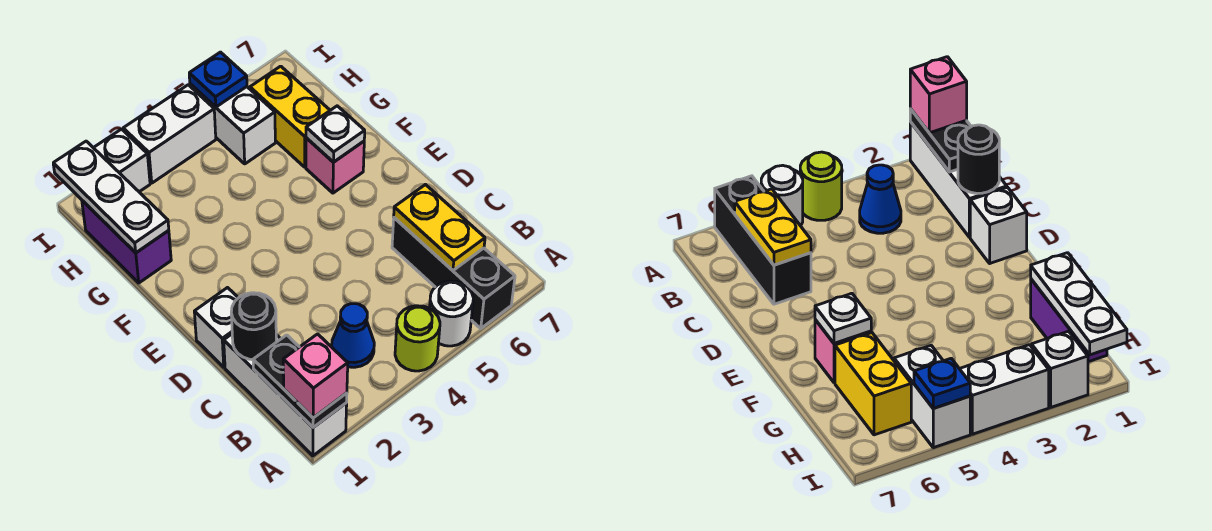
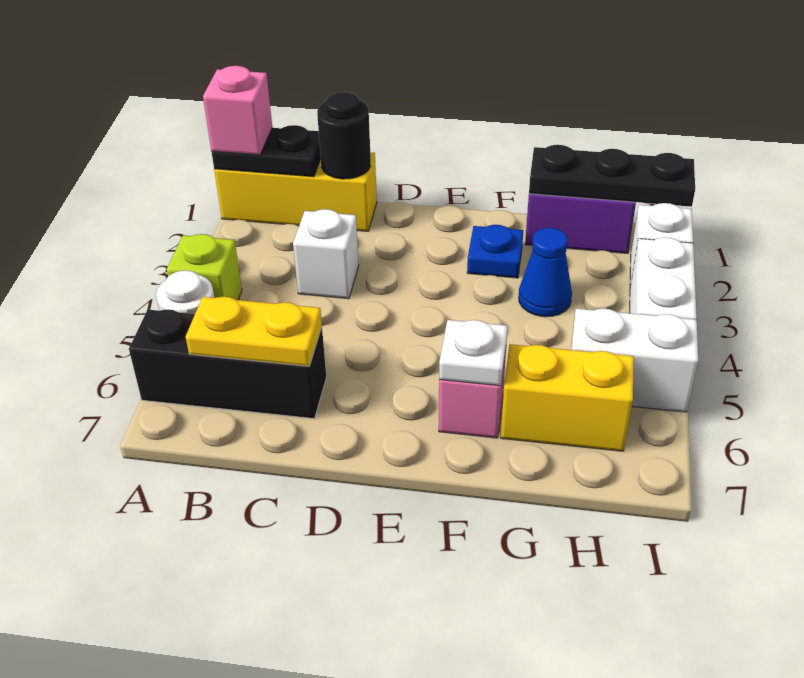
white 1x3 brick [224,334,347,456] -> yellow 1x3 brick [214,152,377,231]
lime 1x1 round brick [395,306,440,371] -> lime 1x1 brick [167,234,242,300]
blue 1x1 cone [332,304,374,367] -> blue 1x1 cone moved to [519,228,572,317]
white 1x1 brick [194,288,238,367] -> white 1x1 brick moved to [293,209,359,299]
white 1x3 plate [53,141,169,253] -> black 1x3 plate [529,145,695,207]
blue 1x1 plate [189,52,247,107] -> blue 1x1 plate moved to [467,225,523,278]

